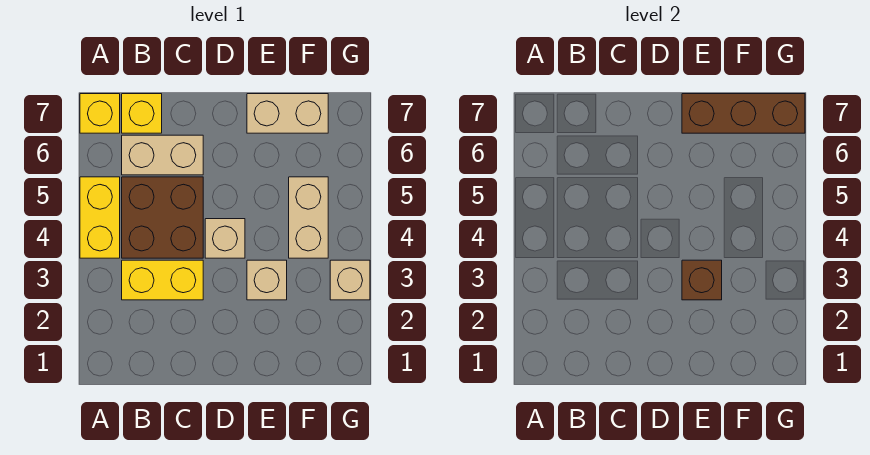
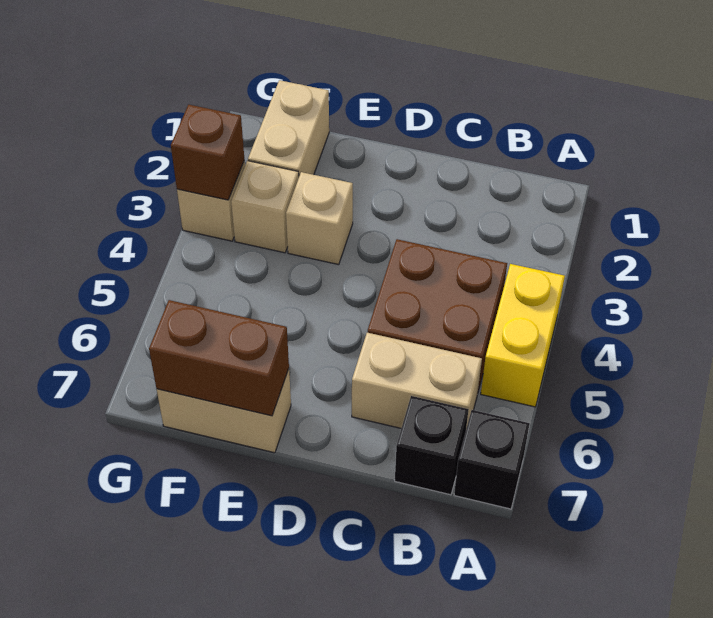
yellow 1x1 brick [80,94,120,133] -> black 1x1 brick [454,410,530,509]
yellow 1x2 brick [122,260,203,300] -> none
yellow 1x1 brick [122,94,162,133] -> black 1x1 brick [395,396,468,495]
tan 1x1 brick [205,219,245,258] -> tan 1x1 brick moved to [231,161,299,253]
brown 1x1 brick [682,260,722,300] -> brown 1x1 brick moved to [171,105,245,200]
brown 1x3 brick [682,94,805,133] -> brown 1x2 brick [149,300,289,416]
tan 1x2 brick [289,177,328,258] -> tan 1x2 brick moved to [248,80,329,176]

